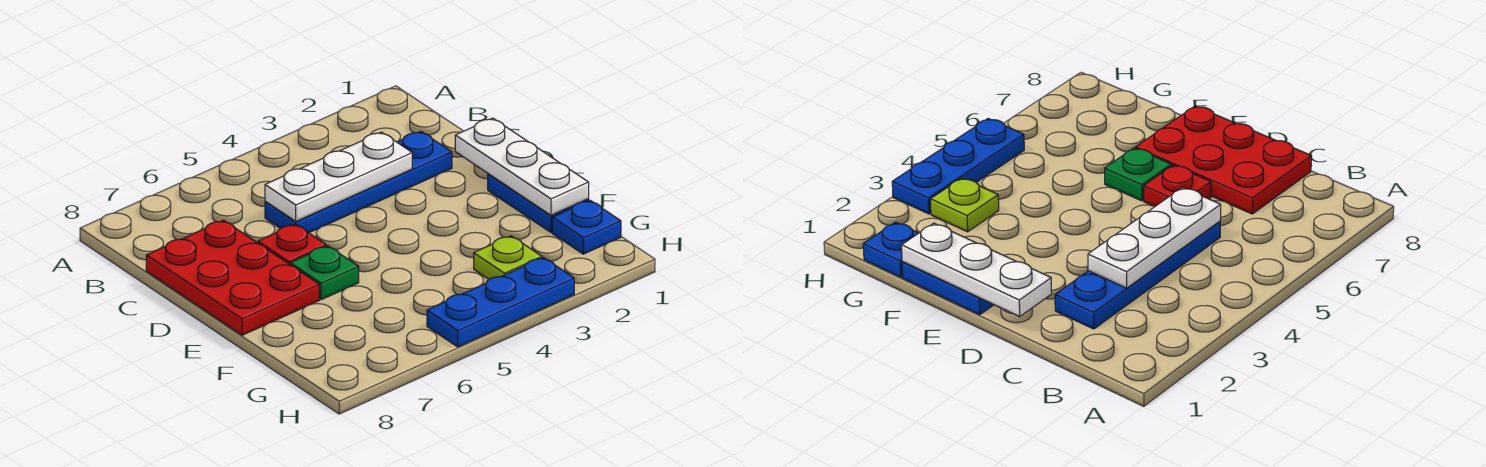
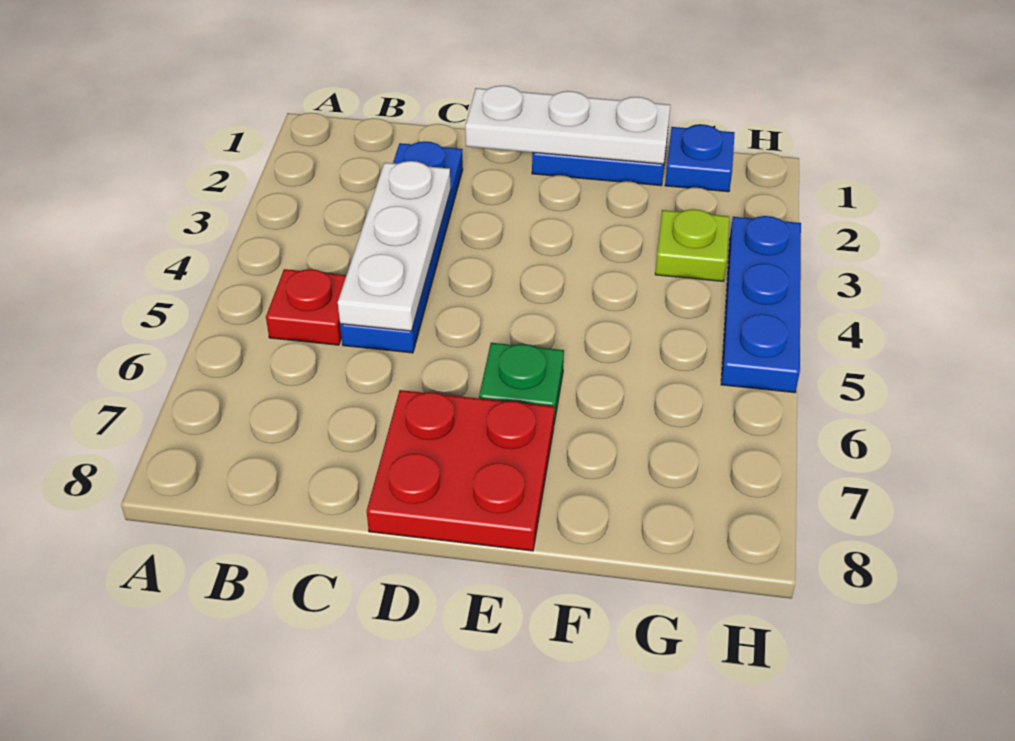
red 2x3 plate [146,220,319,335] -> red 2x2 plate [367,390,554,551]
red 1x1 plate [258,224,326,264] -> red 1x1 plate moved to [266,269,346,345]

